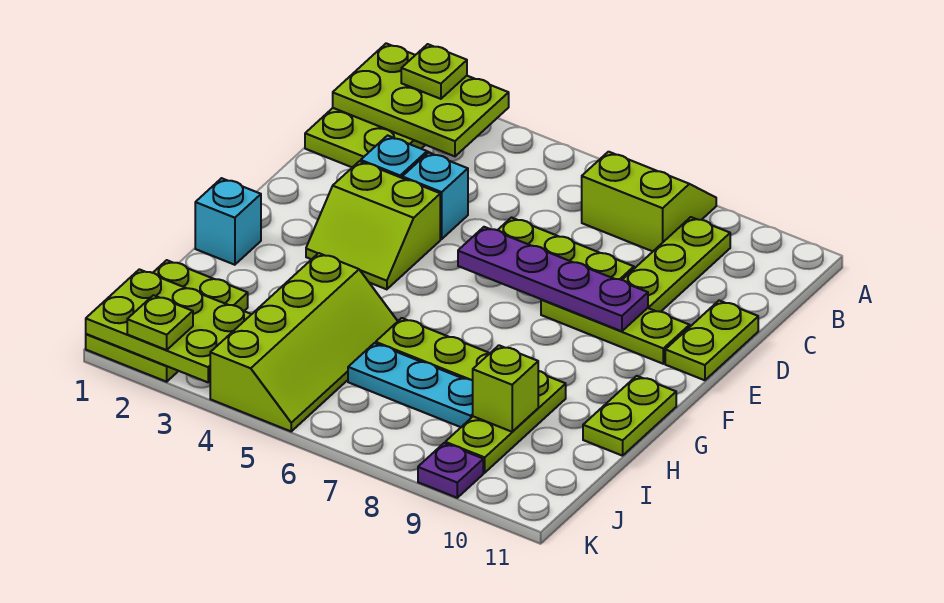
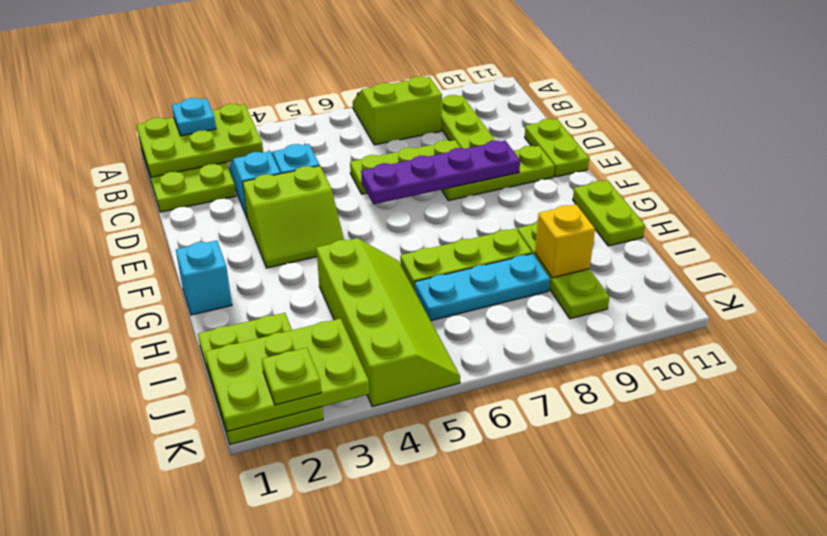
lime 1x1 plate [401,44,467,99] -> cyan 1x1 plate [172,98,216,136]
lime 1x1 brick [473,345,538,432] -> yellow 1x1 brick [535,204,595,278]
purple 1x1 plate [418,443,483,498] -> none

